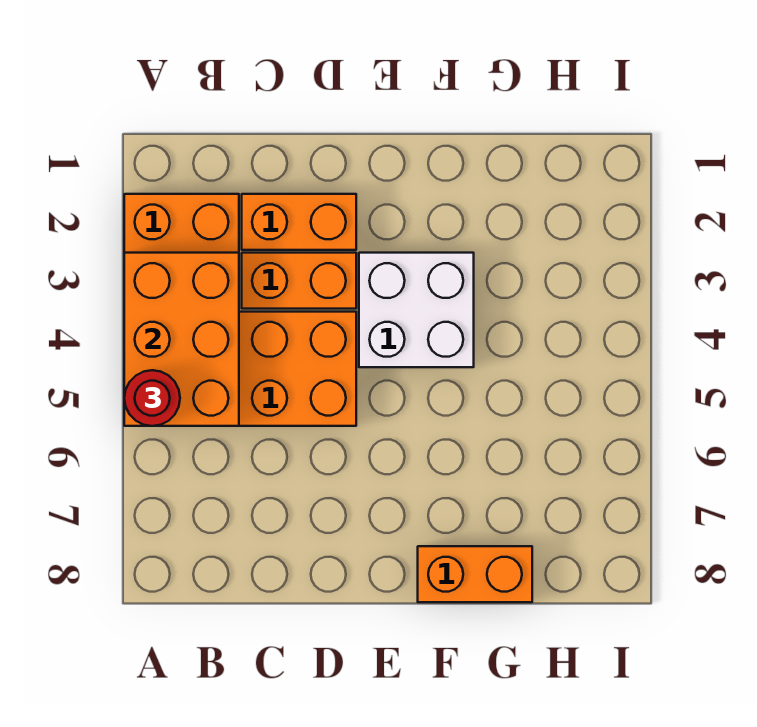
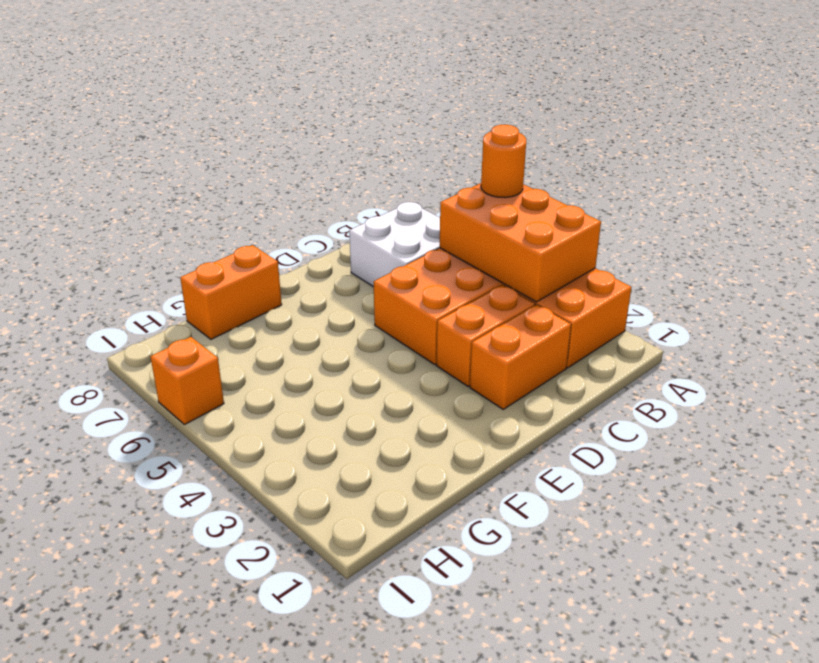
red 1x1 round brick [124,370,180,426] -> orange 1x1 round brick [481,125,526,198]
white 2x2 brick [359,253,474,367] -> white 2x2 brick moved to [349,202,440,287]
none -> orange 1x1 brick [150,337,224,425]

